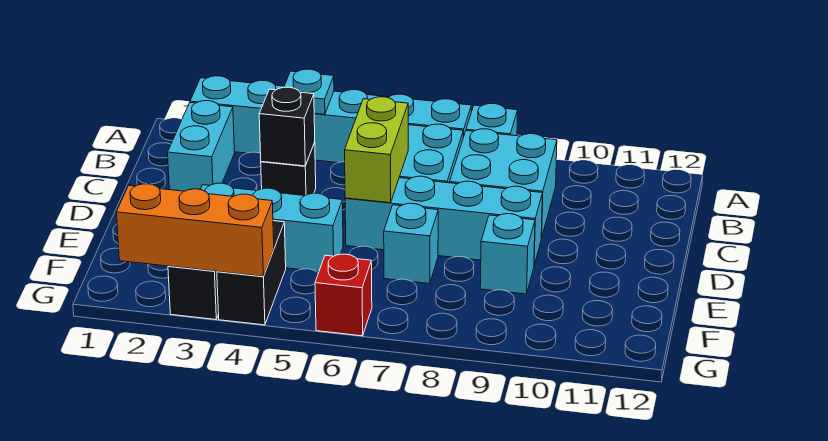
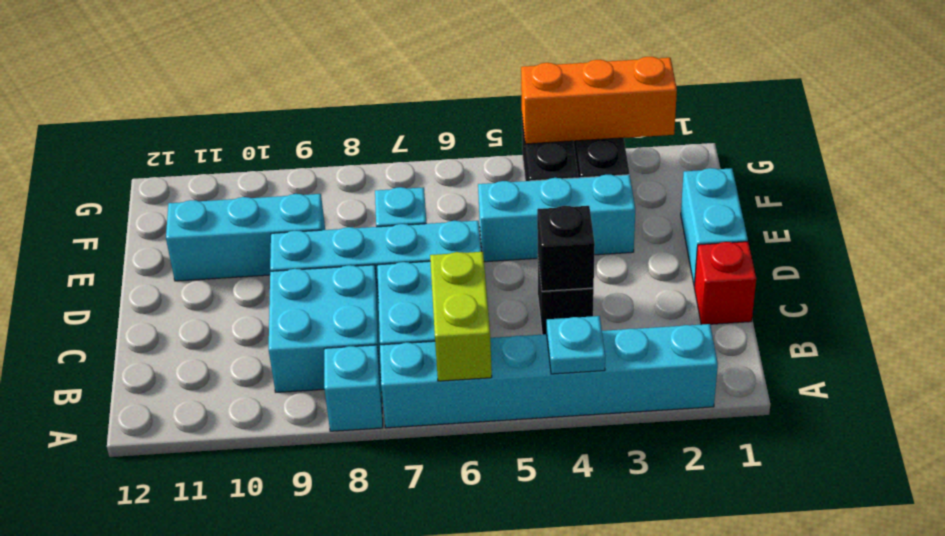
cyan 1x2 brick [168,101,235,191] -> cyan 1x2 brick moved to [681,168,748,286]
lime 1x2 brick [345,97,408,203] -> lime 1x2 brick moved to [430,251,492,381]
cyan 1x1 brick [480,214,535,294] -> cyan 1x3 brick [166,194,325,281]
red 1x1 brick [315,254,372,336] -> red 1x1 brick moved to [694,242,756,324]

